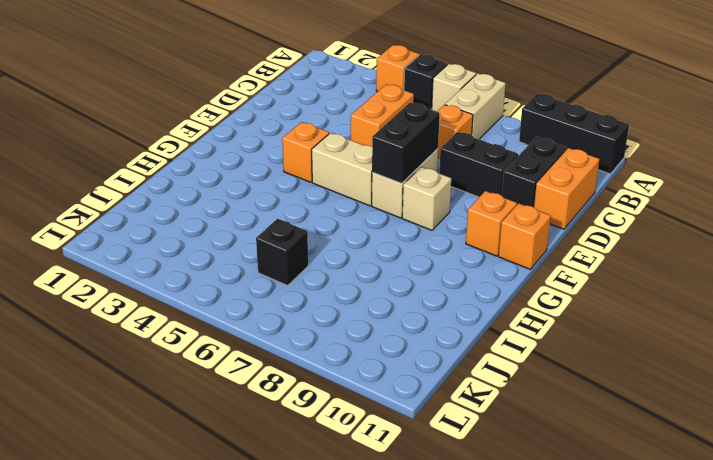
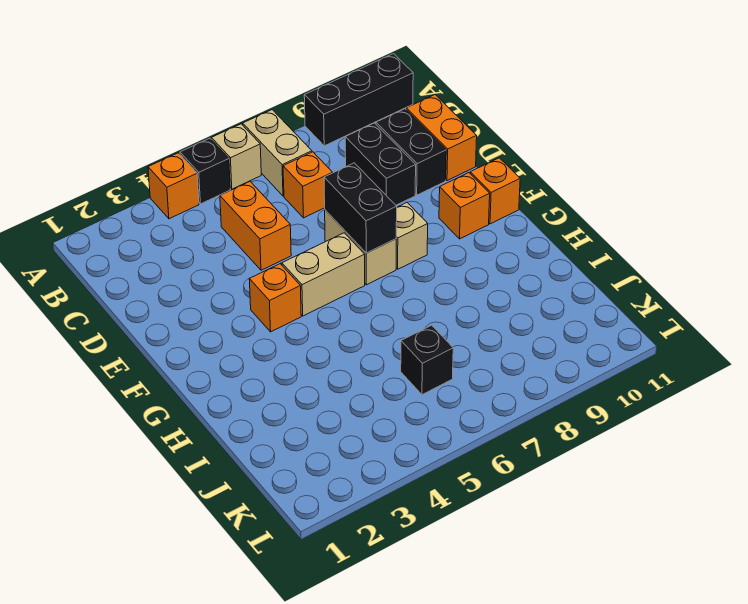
black 1x2 brick [439,132,518,197] -> black 1x2 brick turned to [345,123,416,205]

